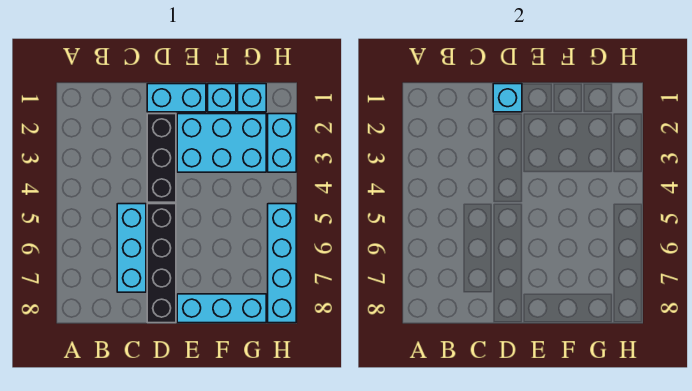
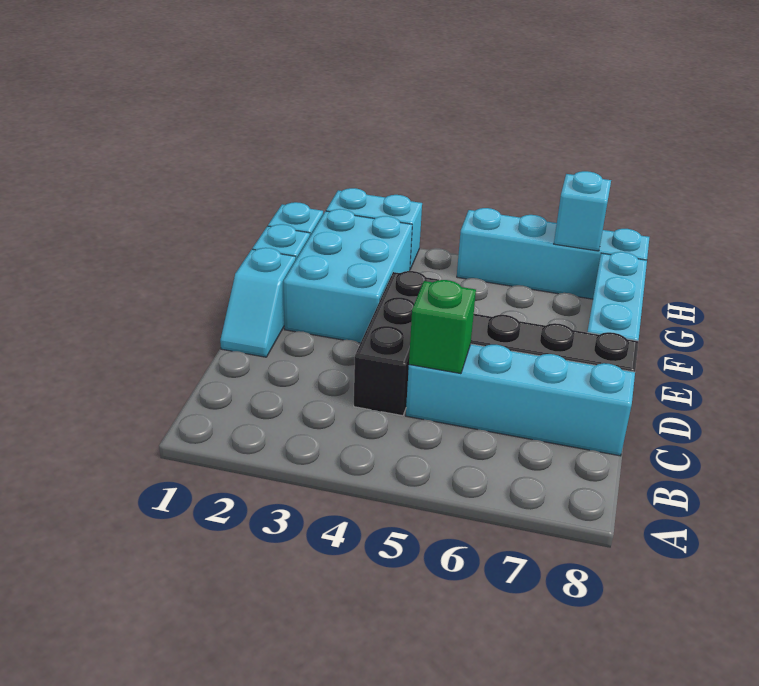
cyan 1x3 brick [117,204,146,292] -> cyan 1x4 brick [406,344,635,456]
none -> green 1x1 brick [409,280,476,374]
cyan 1x2 brick [147,84,206,112] -> cyan 1x2 slope [220,248,296,357]
cyan 1x1 brick [493,84,522,112] -> cyan 1x1 brick moved to [554,171,611,251]
black 1x3 brick [147,114,176,202] -> black 1x3 brick turned to [354,271,439,416]

